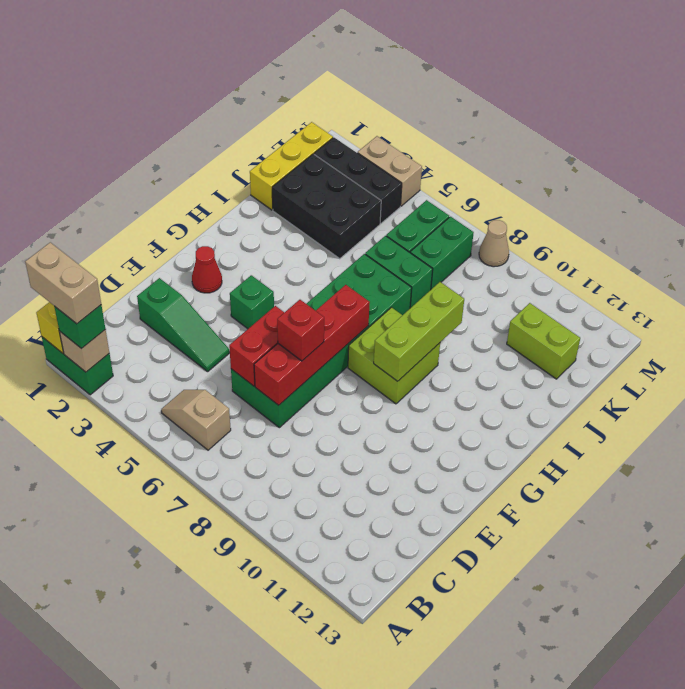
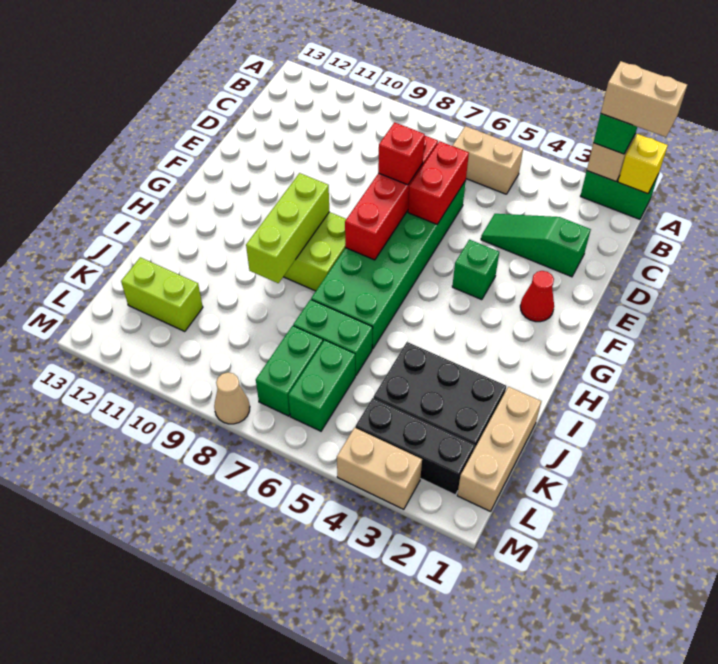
tan 1x2 slope [161,390,231,450] -> tan 1x2 brick [453,126,523,194]
yellow 1x3 brick [250,122,333,210] -> tan 1x3 brick [457,387,541,512]

